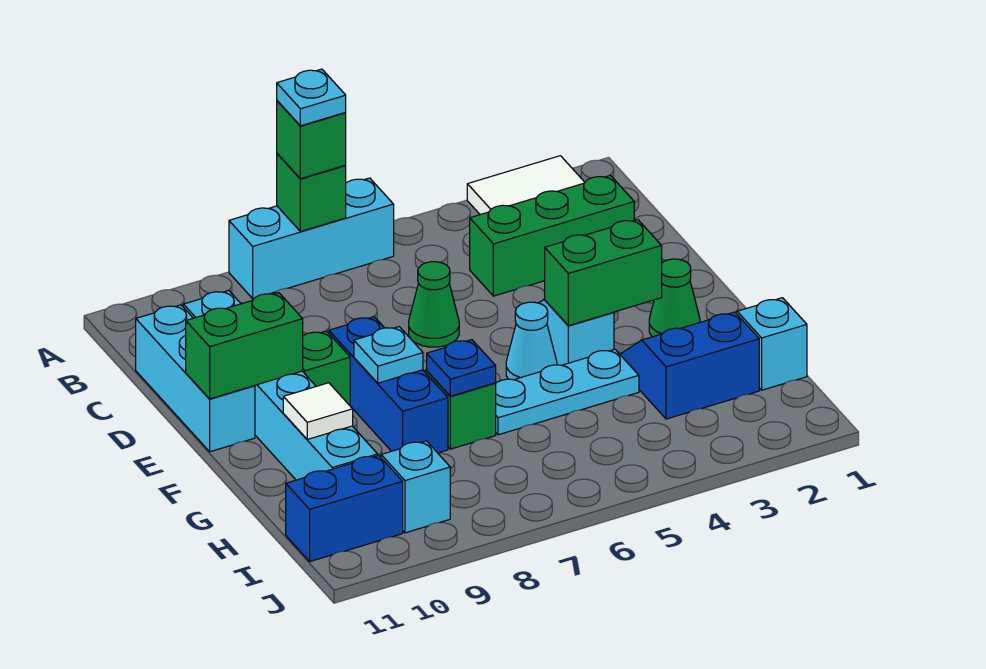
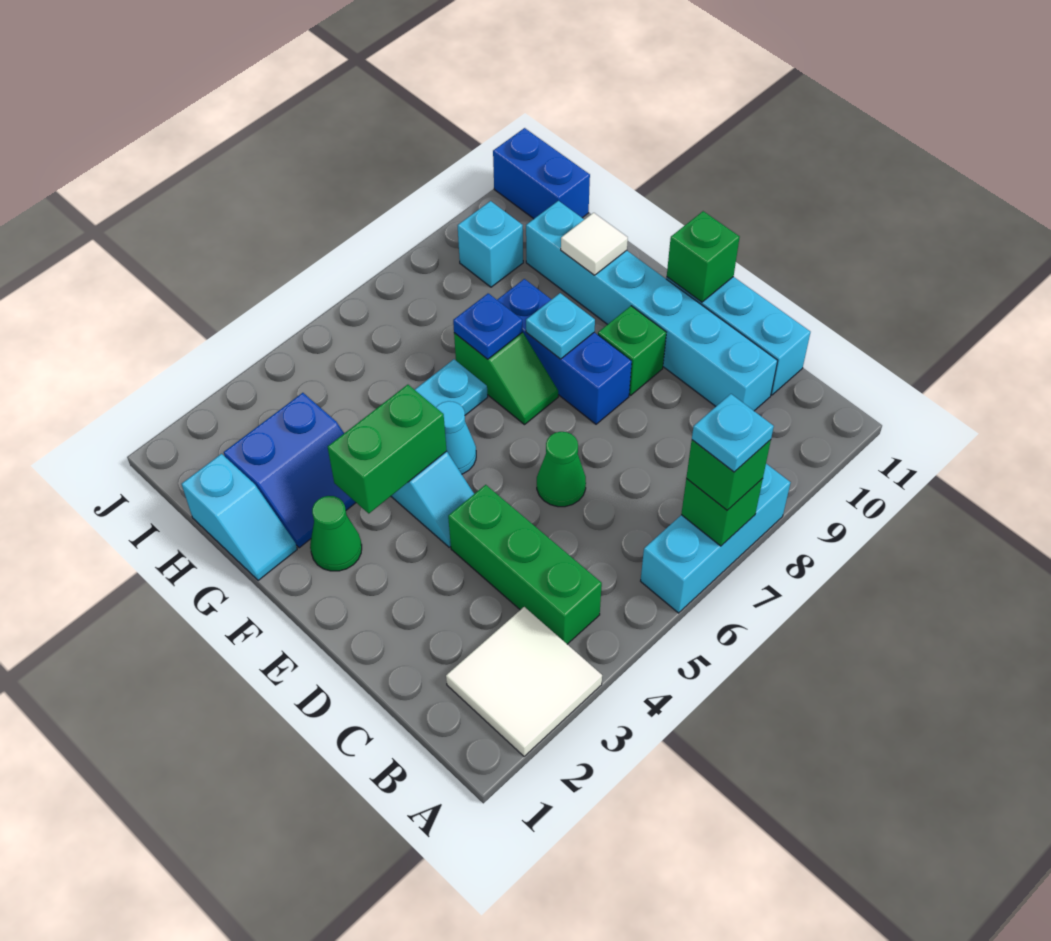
green 1x3 brick [470,175,634,296] -> green 1x3 brick turned to [448,485,602,644]
green 1x2 brick [186,293,303,399] -> green 1x1 brick [667,211,740,302]
blue 1x2 brick [286,455,403,561] -> blue 1x2 brick turned to [493,128,590,219]

